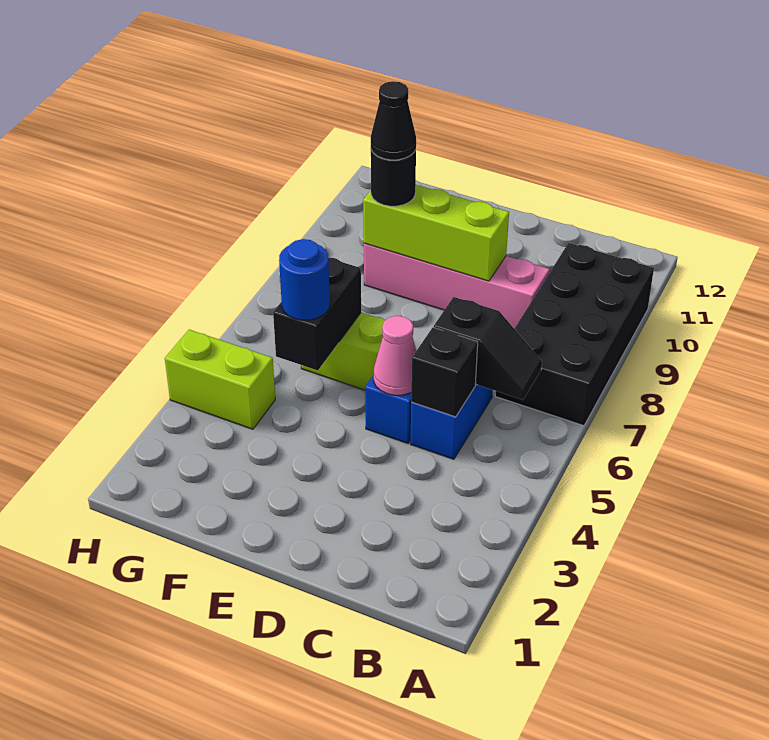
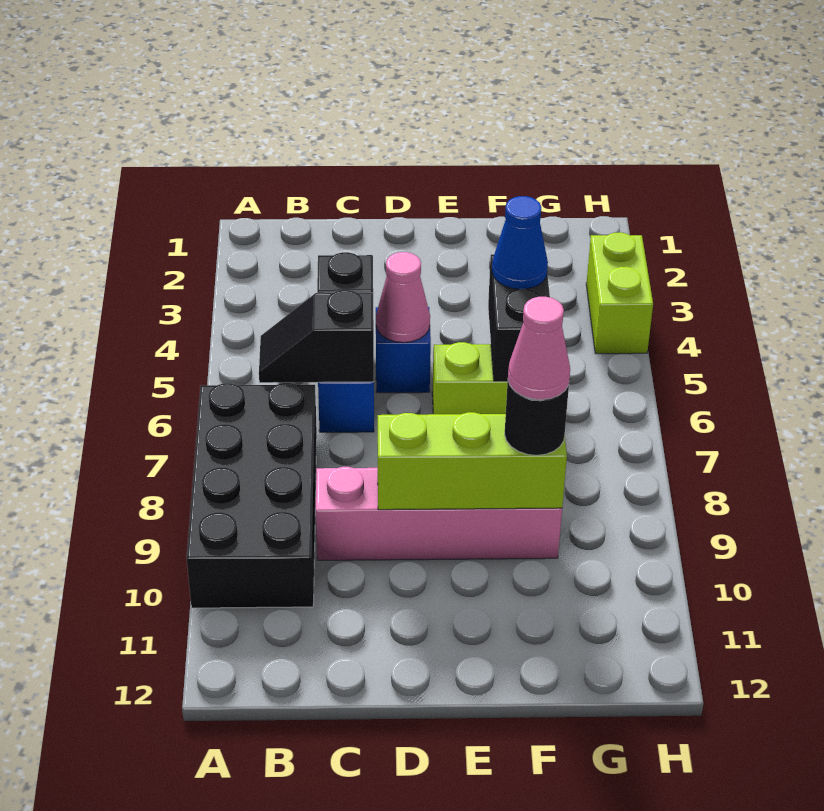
blue 1x1 round brick [279,239,330,320] -> blue 1x1 cone [492,196,548,289]
black 1x1 cone [371,81,416,160] -> pink 1x1 cone [508,297,570,400]
lime 1x2 brick [165,330,275,429] -> lime 1x2 brick turned to [586,232,653,354]

